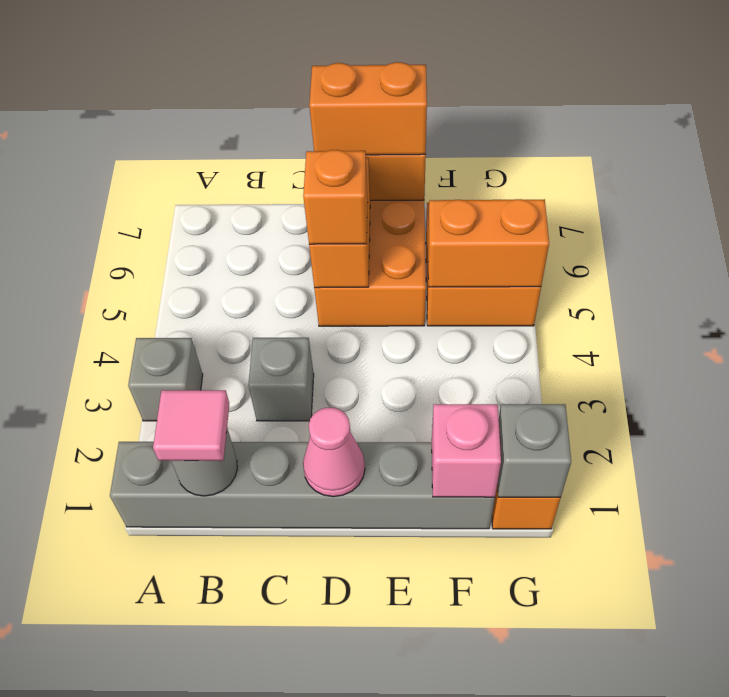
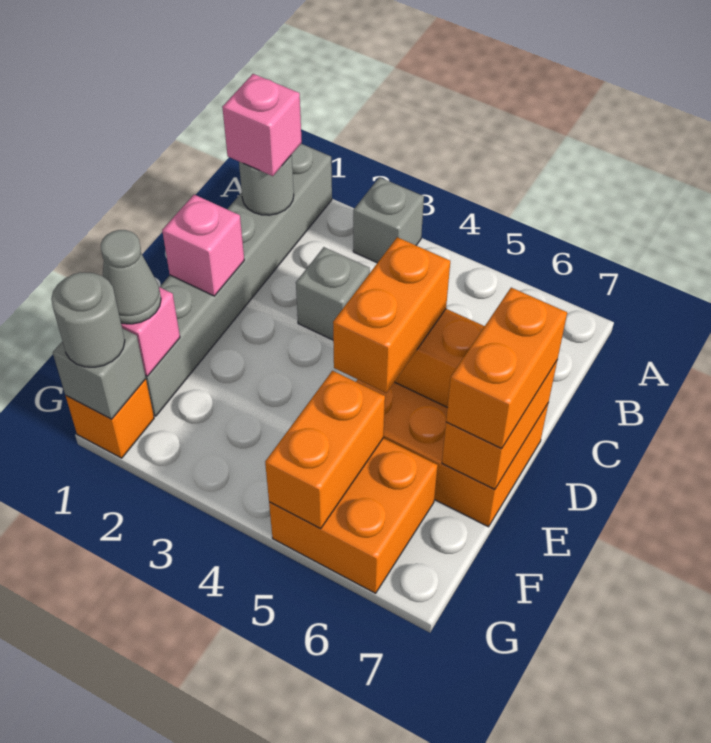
pink 1x1 tile [153,390,229,461] -> pink 1x1 brick [222,74,302,176]
pink 1x1 cone [303,408,365,497] -> pink 1x1 brick [162,195,244,296]
orange 1x1 brick [303,150,368,244] -> orange 1x2 brick [333,237,450,393]
none -> grey 1x1 cone [101,230,161,324]
none -> grey 1x1 round brick [51,272,125,367]

